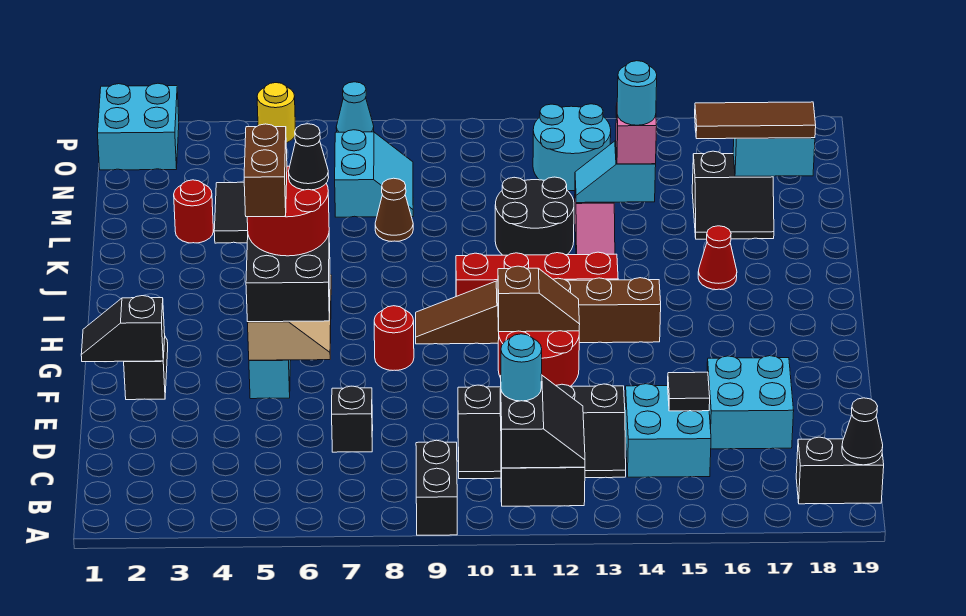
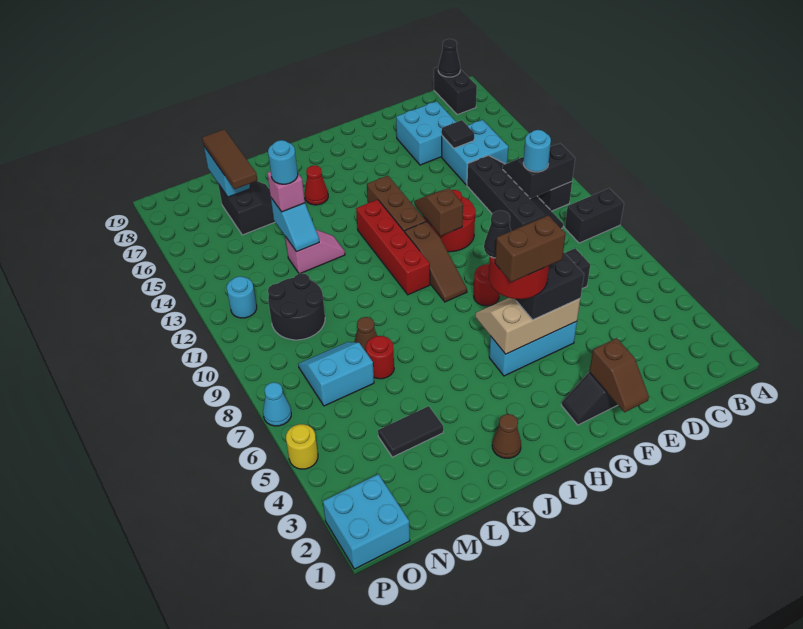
black 1x2 slope [81,296,165,362] -> brown 1x2 slope [589,338,649,412]
none -> brown 1x1 cone [492,414,521,458]
black 2x2 round brick [495,177,574,255] -> black 2x2 round brick moved to [268,273,325,340]
red 1x1 round brick [174,180,213,243] -> red 1x1 round brick moved to [366,336,394,379]
cyan 2x2 round brick [533,104,611,191] -> cyan 1x1 round brick [227,276,257,318]

